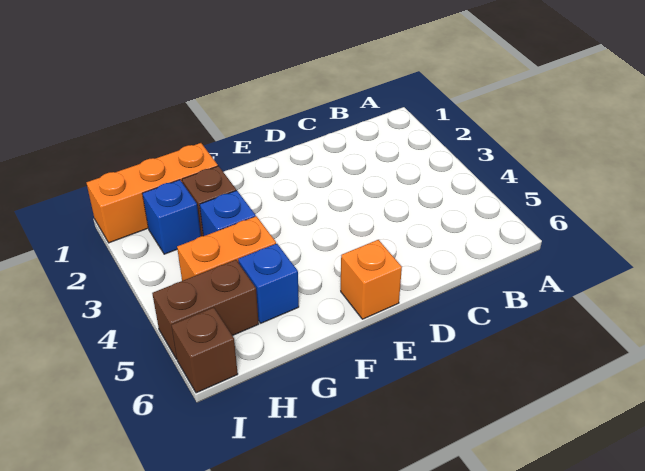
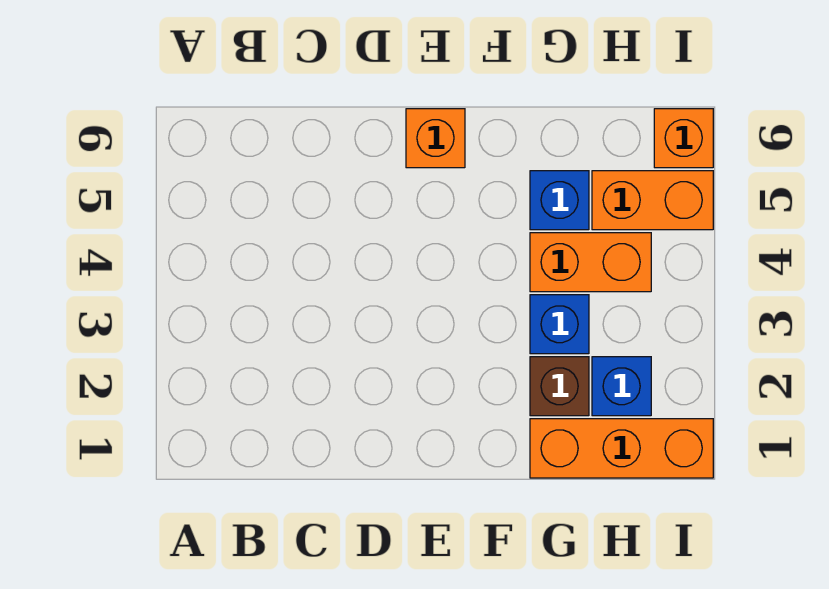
brown 1x2 brick [152,260,259,359] -> orange 1x2 brick [592,171,713,230]
brown 1x1 brick [171,307,238,393] -> orange 1x1 brick [654,109,713,168]

